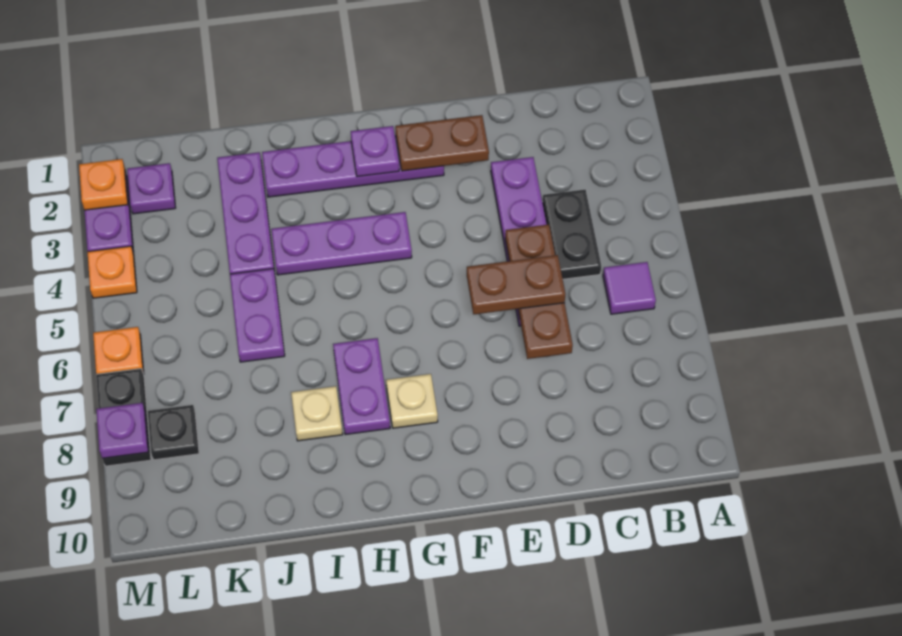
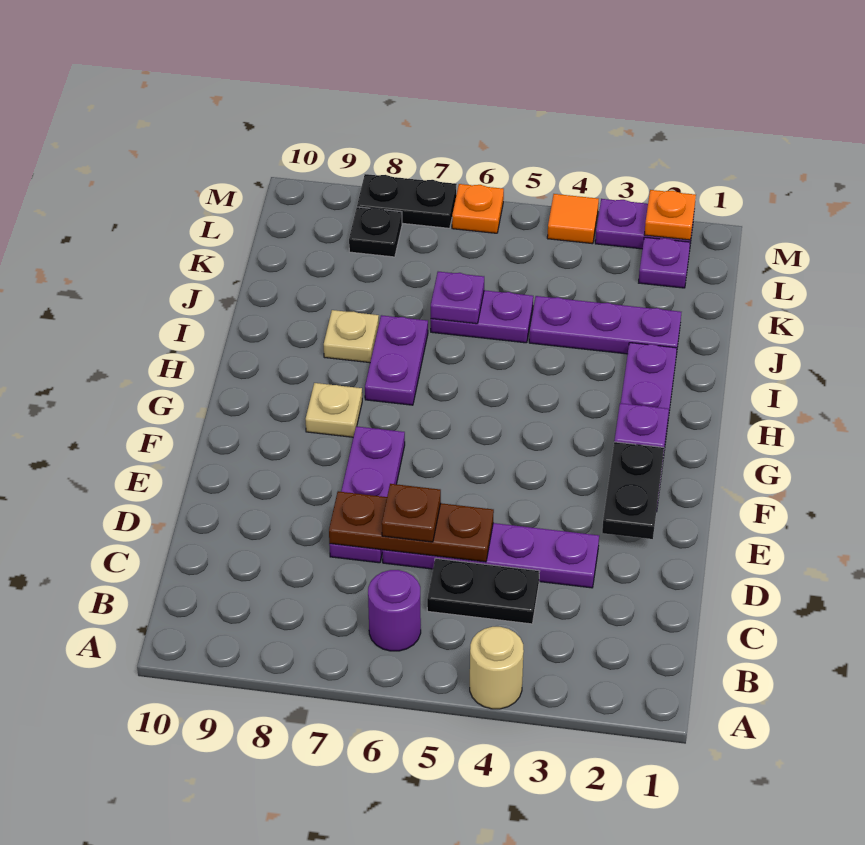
none -> tan 1x1 round brick [470,627,524,709]
purple 1x1 tile [603,262,656,314] -> purple 1x1 round brick [368,570,421,651]
brown 1x2 plate [467,255,565,314] -> brown 1x1 plate [382,484,441,542]
brown 1x2 plate [395,115,489,171] -> black 1x2 plate [602,442,664,539]
purple 1x3 plate [271,212,412,275] -> purple 1x3 plate moved to [329,426,405,563]
purple 1x2 plate [333,338,390,435] -> purple 1x2 plate turned to [365,315,428,405]
orange 1x1 plate [88,246,137,298] -> orange 1x1 tile [547,194,599,244]
purple 1x1 plate [96,403,148,459] -> purple 1x1 plate moved to [431,272,484,324]

